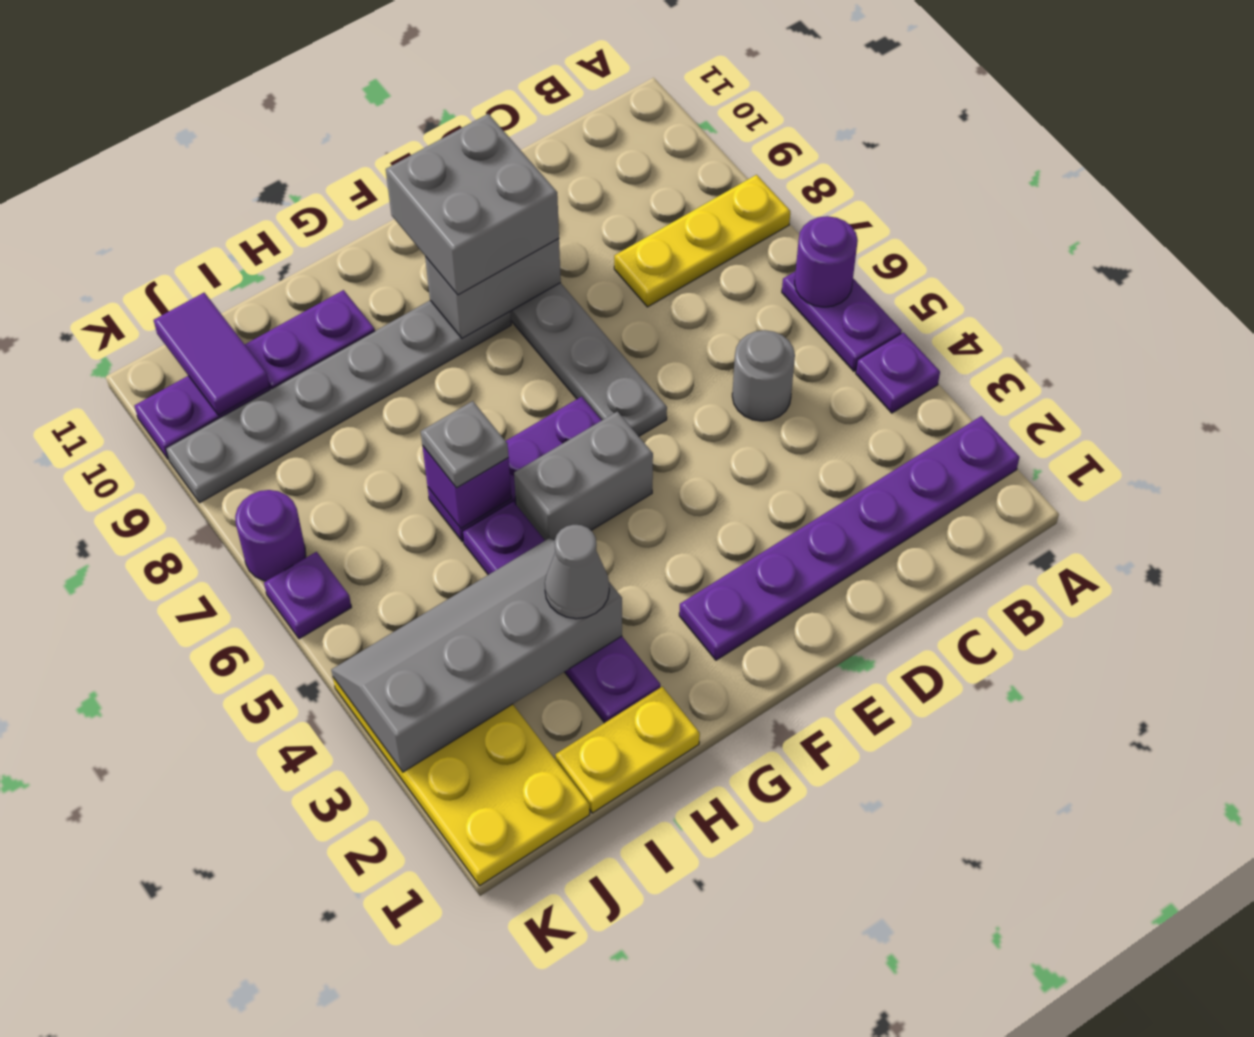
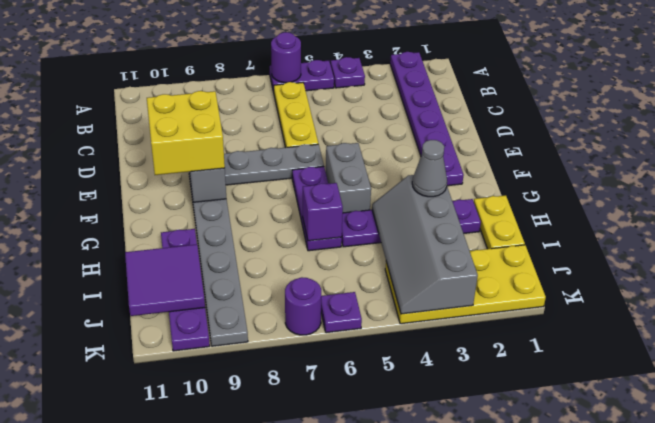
yellow 1x3 plate [614,175,790,307] -> yellow 1x3 plate moved to [274,82,318,148]
grey 1x1 round brick [732,330,795,421] -> none
grey 2x2 brick [386,114,559,295] -> yellow 2x2 brick [147,91,225,175]
grey 1x1 plate [421,401,508,488] -> none
purple 1x2 tile [154,293,269,415] -> purple 2x2 tile [125,244,205,316]

